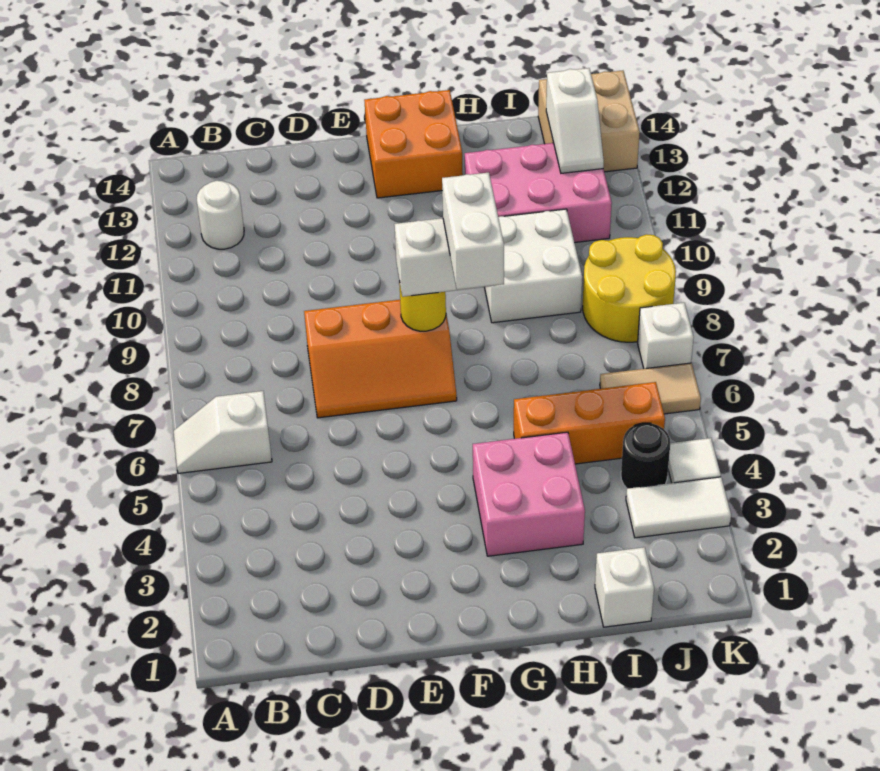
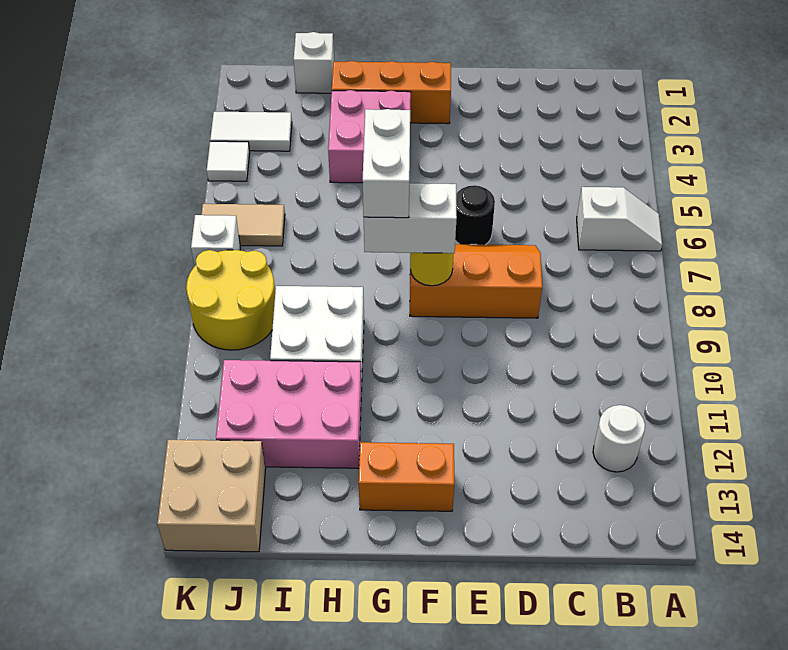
orange 2x2 brick [364,90,463,198] -> orange 1x2 brick [359,442,454,511]
orange 1x3 brick [514,382,665,464] -> orange 1x3 brick moved to [332,61,451,124]
black 1x1 round brick [621,423,670,489] -> black 1x1 round brick moved to [455,185,495,245]
white 1x2 slope [546,68,604,173] -> none

